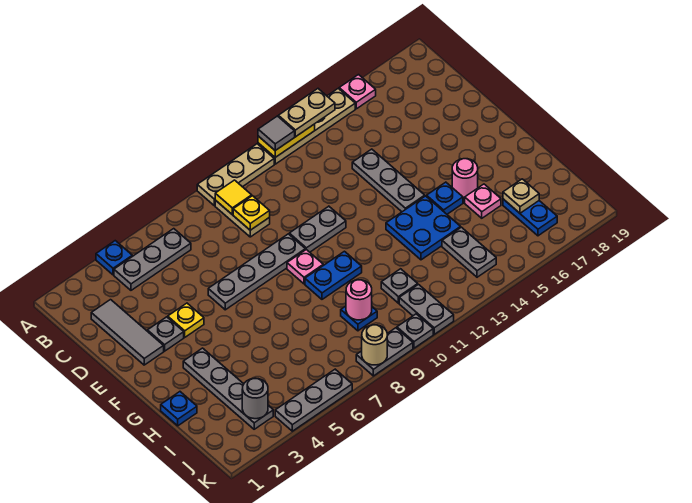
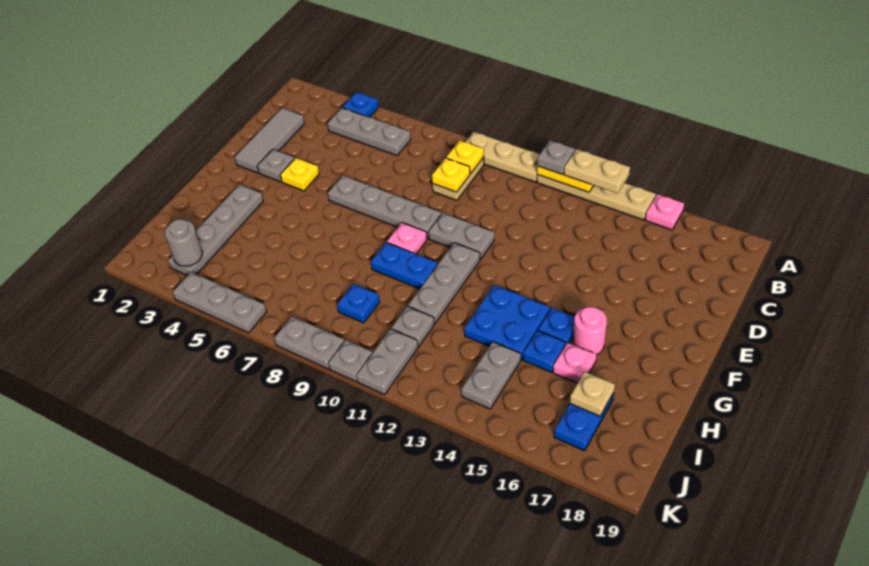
grey 1x1 tile [258,116,295,151] -> grey 1x1 plate [537,140,575,174]
yellow 1x1 tile [215,180,252,215] -> yellow 1x1 plate [446,140,484,174]
grey 1x3 plate [352,149,425,212] -> grey 1x3 plate moved to [408,243,480,324]
blue 1x1 plate [161,392,197,426] -> blue 1x1 plate moved to [523,330,566,372]
pink 1x1 round brick [346,280,372,320] -> none
tan 1x1 round brick [362,325,387,365] -> none

